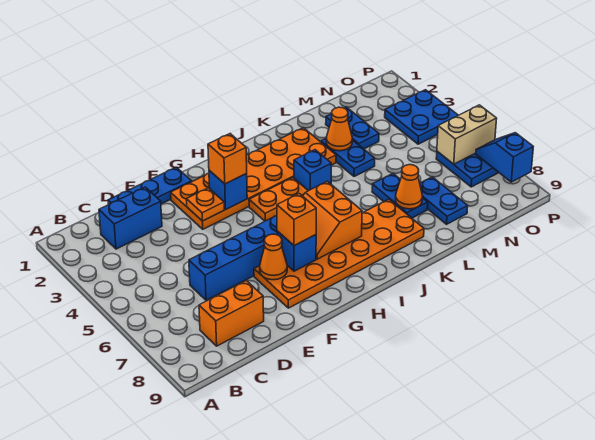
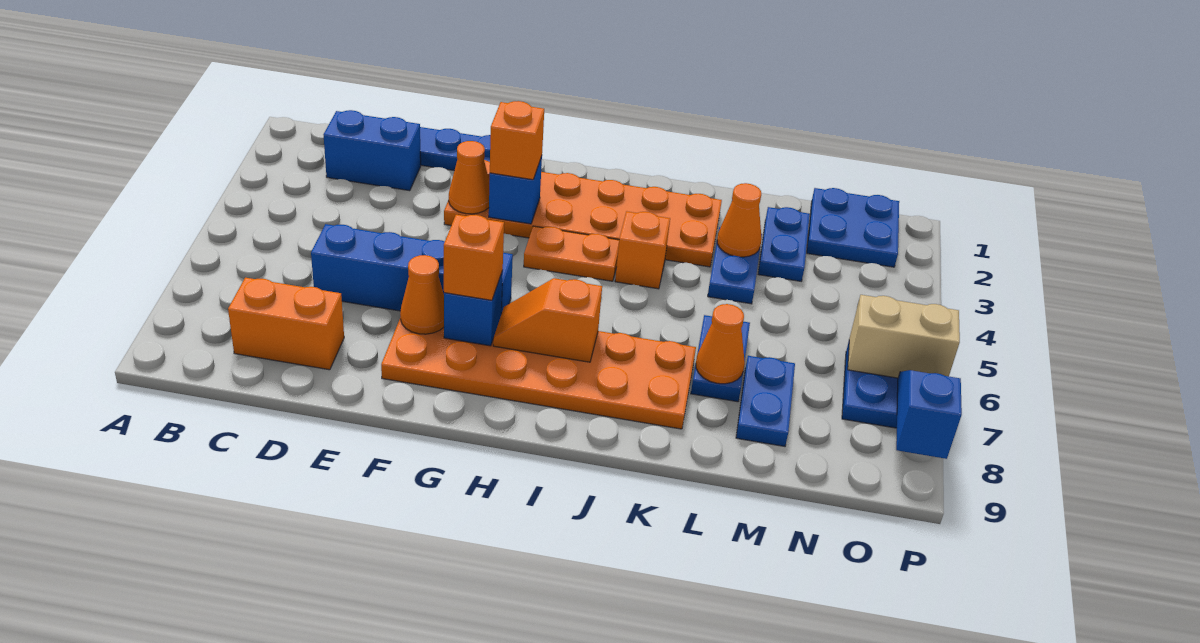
orange 1x1 plate [186,188,224,221] -> orange 1x1 cone [449,141,489,214]
orange 2x2 slope [303,181,362,259] -> orange 1x2 slope [493,278,602,362]
blue 1x1 brick [294,150,331,191] -> orange 1x1 brick [615,211,670,289]
blue 2x2 plate [385,90,458,144] -> blue 2x2 plate moved to [807,188,899,267]

